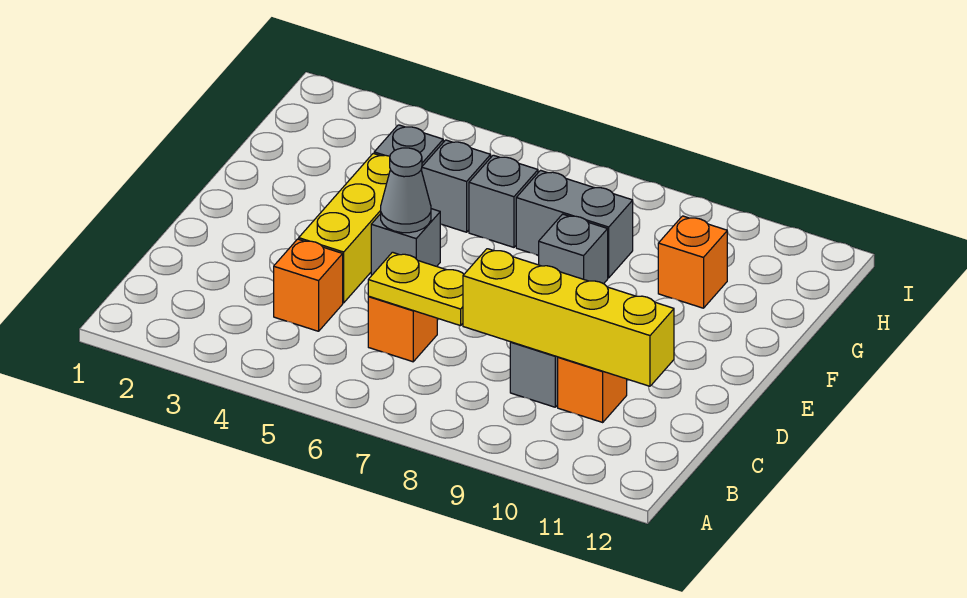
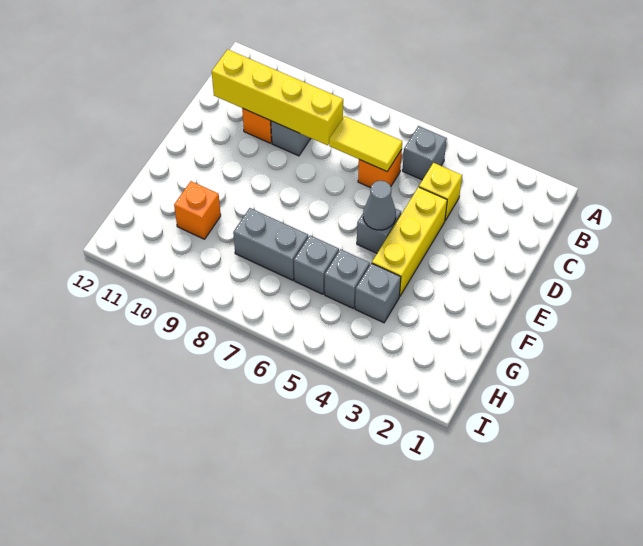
orange 1x1 brick [274,239,343,331] -> yellow 1x1 brick [419,163,462,220]
yellow 1x2 plate [368,252,464,326] -> yellow 1x2 tile [329,116,402,171]
grey 1x1 brick [539,214,608,284] -> grey 1x1 brick moved to [402,126,447,180]

